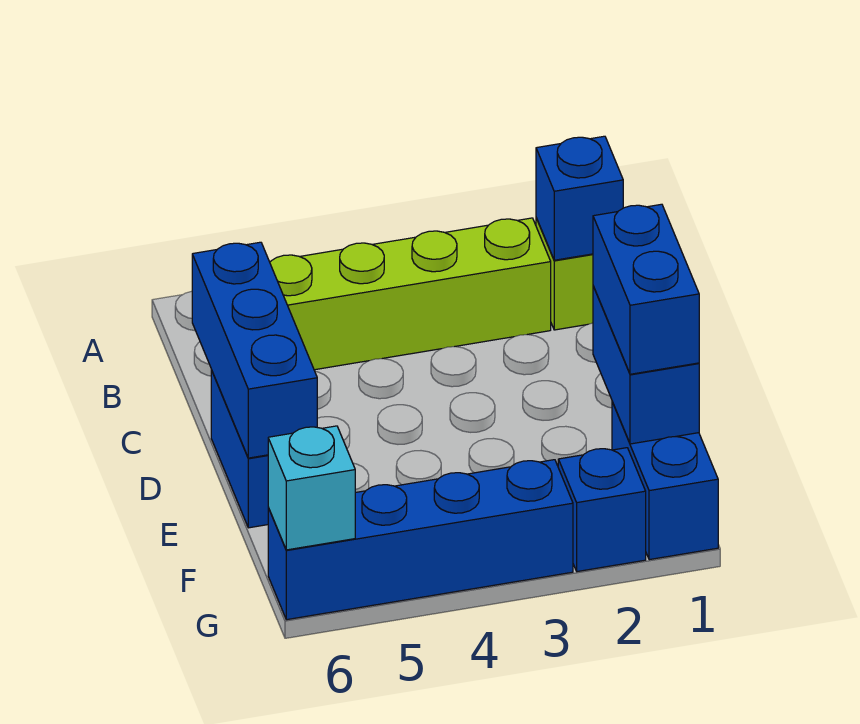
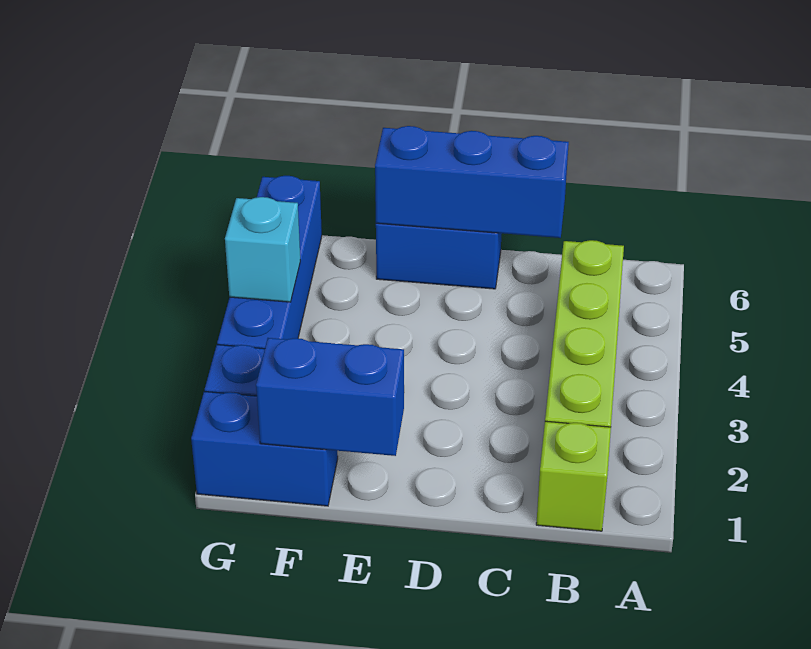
blue 1x1 brick [536,136,623,260] -> none
blue 1x2 brick [593,204,699,374] -> none
cyan 1x1 brick [268,426,355,550] -> cyan 1x1 brick moved to [225,197,300,302]

